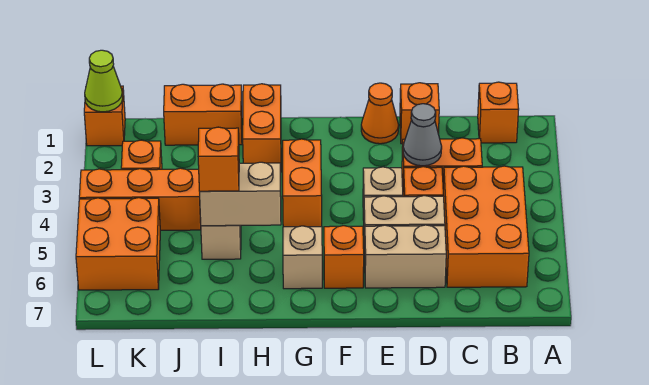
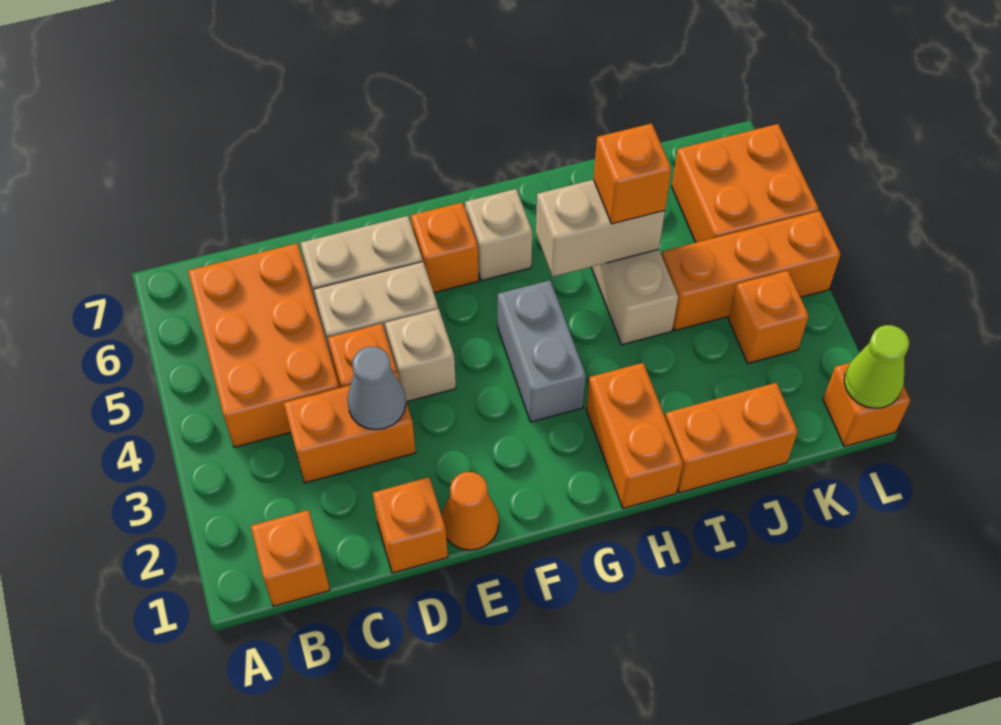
orange 1x2 brick [283,139,322,227] -> grey 1x2 brick [498,280,586,422]

